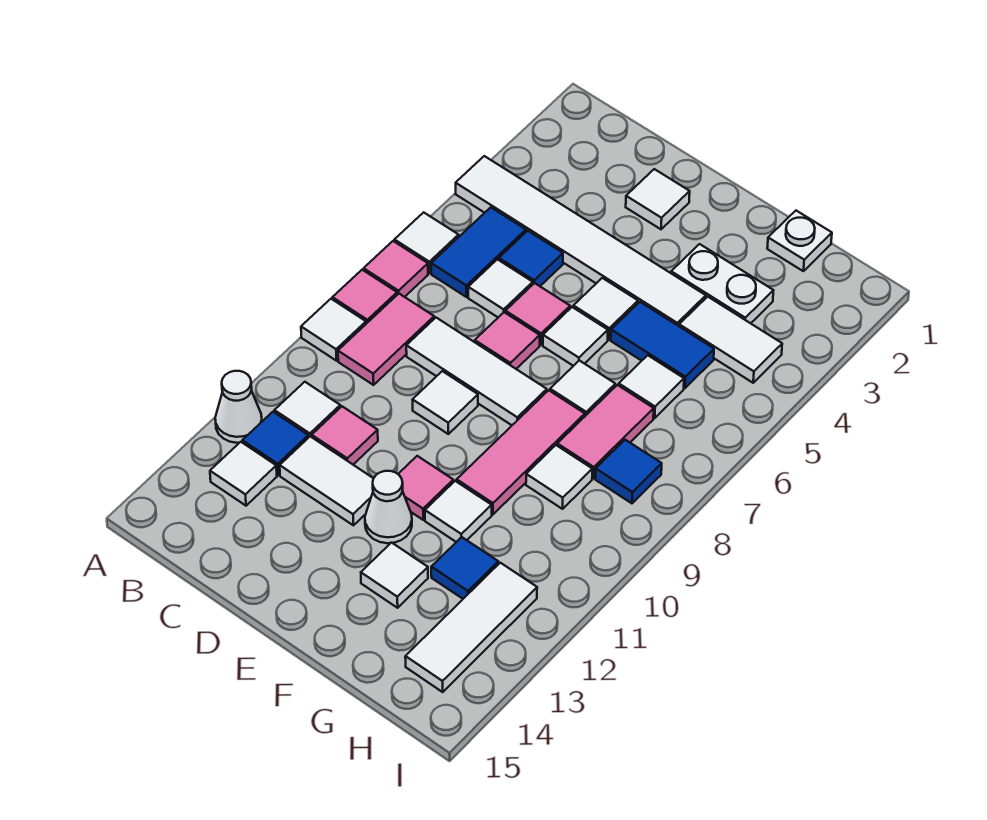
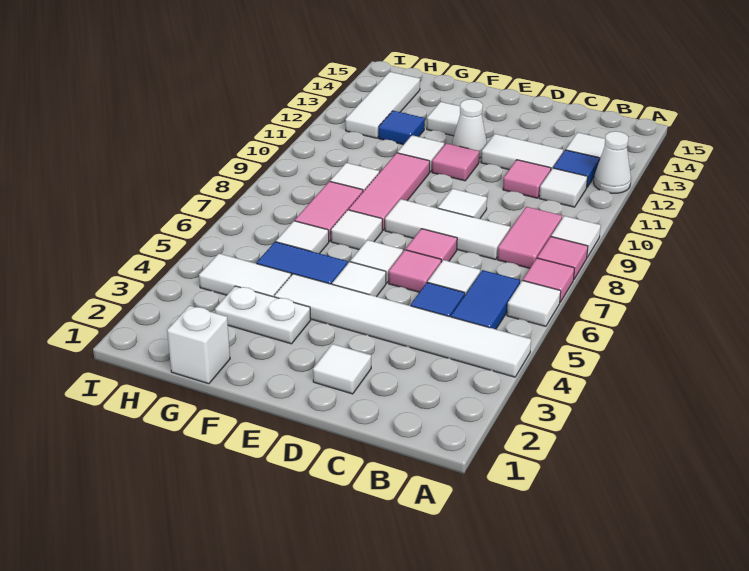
white 1x1 plate [767,211,832,271] -> white 1x1 brick [167,306,230,384]
blue 1x1 tile [595,440,662,503] -> none

